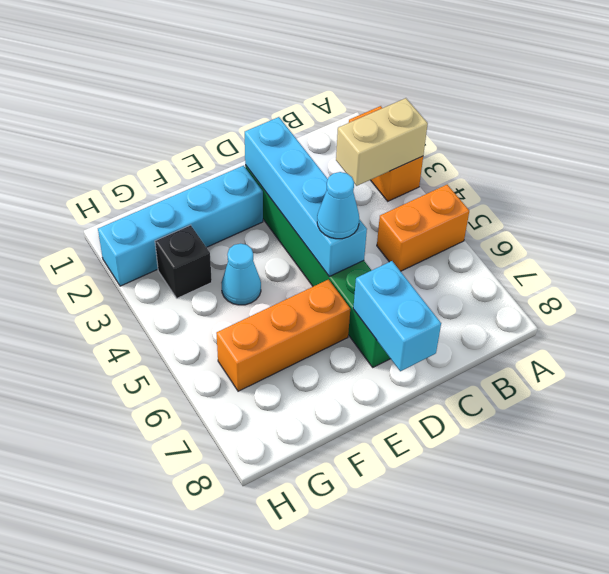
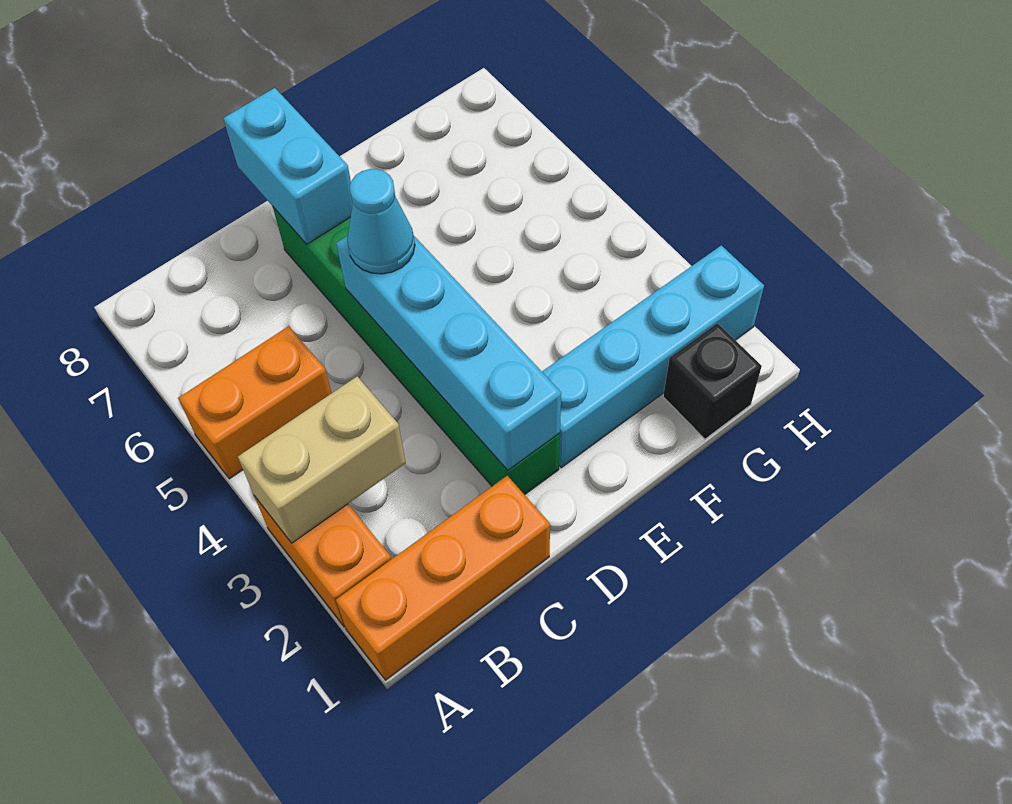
orange 1x3 brick [216,280,350,391] -> orange 1x3 brick moved to [336,476,550,680]
cyan 1x1 cone [221,244,261,305] -> none
black 1x1 brick [155,225,212,298] -> black 1x1 brick moved to [663,323,762,439]

